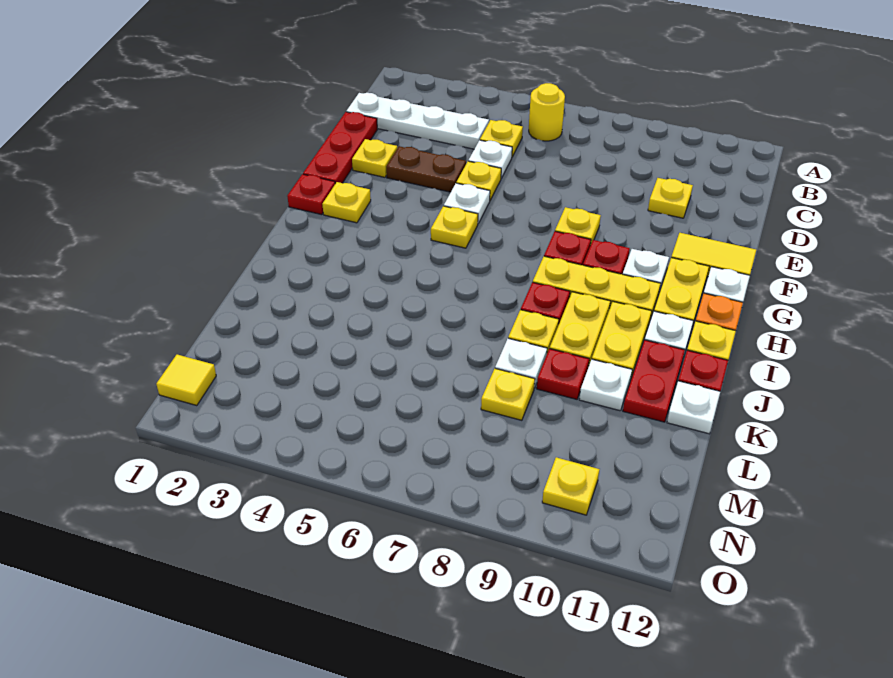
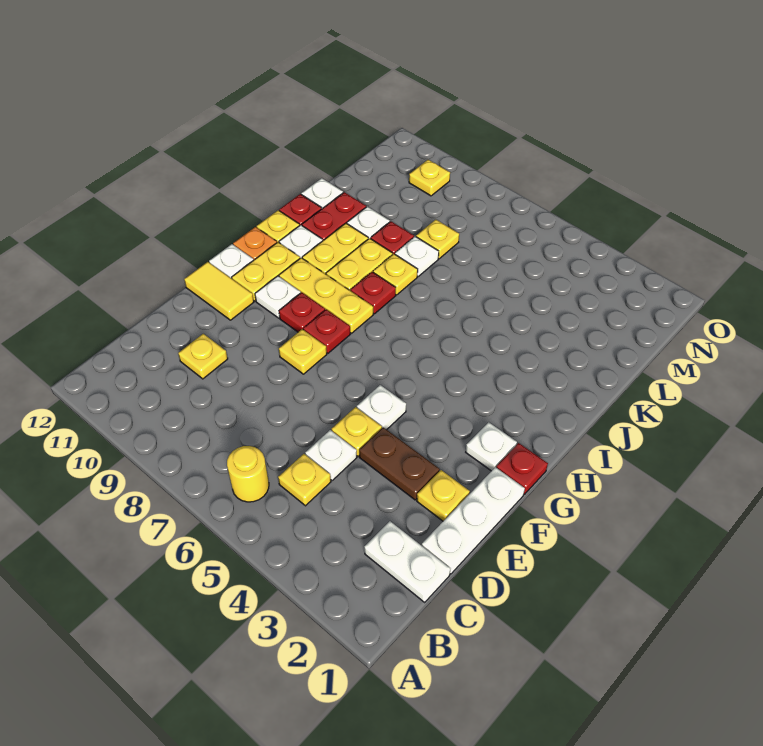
white 1x4 plate [346,93,489,149] -> white 1x2 plate [364,521,451,602]
red 1x3 plate [303,112,377,184] -> white 1x3 plate [422,467,525,574]
yellow 1x1 plate [322,182,371,223] -> white 1x1 plate [466,422,517,471]
yellow 1x1 plate [431,206,478,248] -> none
yellow 1x1 tile [156,355,216,406] -> none

